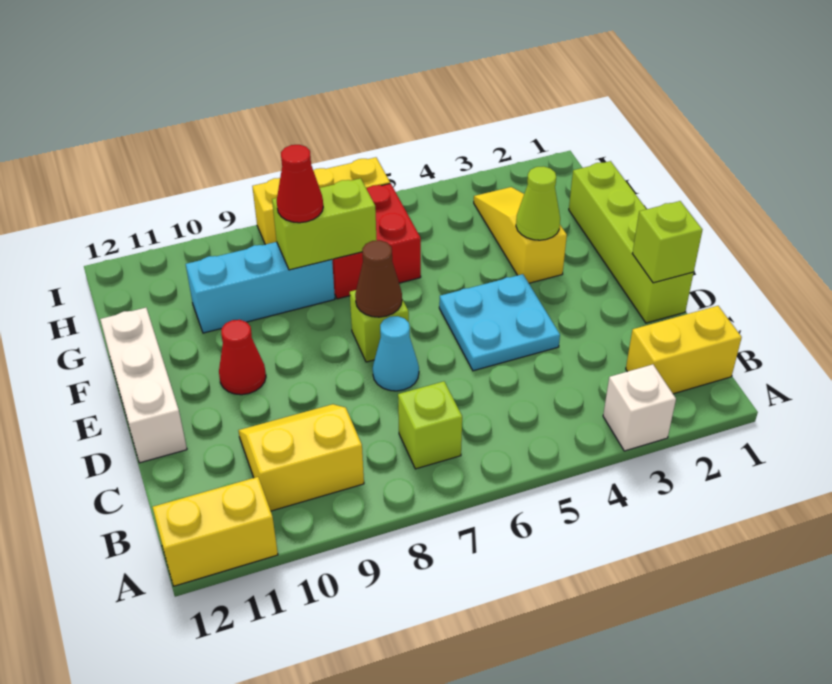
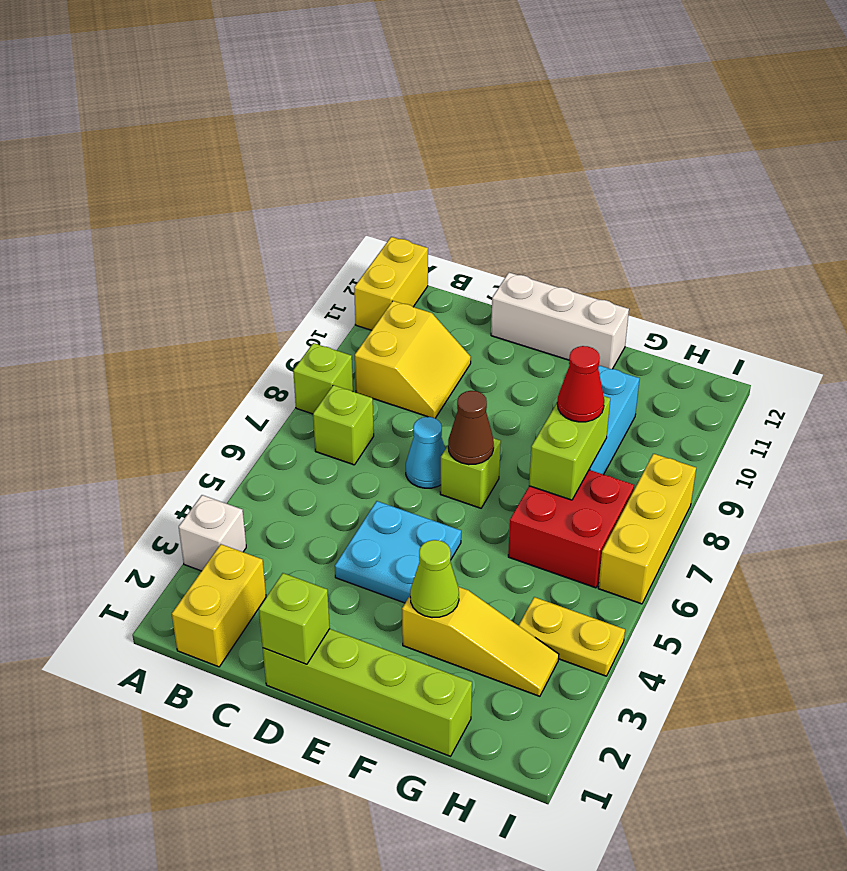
none -> lime 1x1 brick [293,343,353,414]
red 1x1 cone [219,320,266,395] -> none
none -> yellow 1x2 plate [519,597,625,676]

